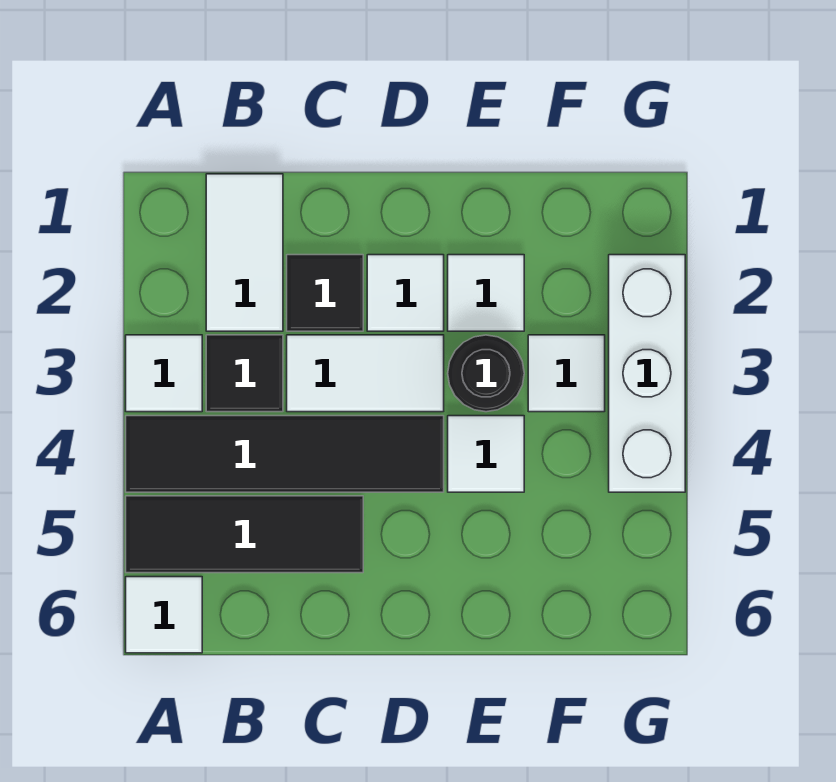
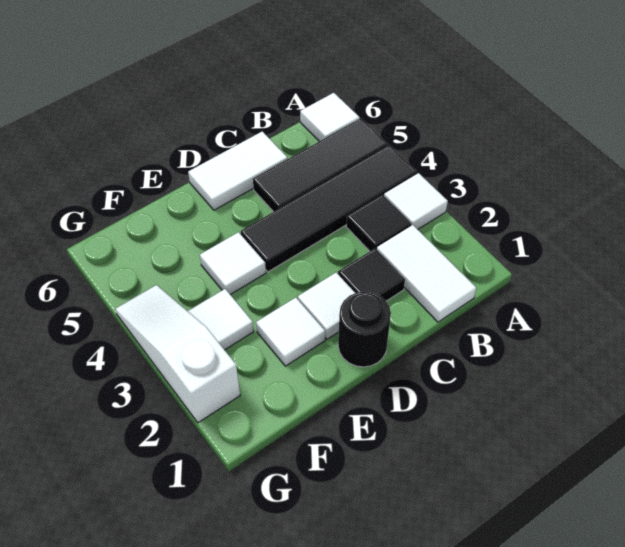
white 1x2 tile [287,335,444,412] -> white 1x2 tile moved to [188,131,287,210]
black 1x1 round brick [448,335,524,412] -> black 1x1 round brick moved to [338,292,391,367]
white 1x3 brick [609,255,685,492] -> white 1x3 slope [115,285,240,423]

